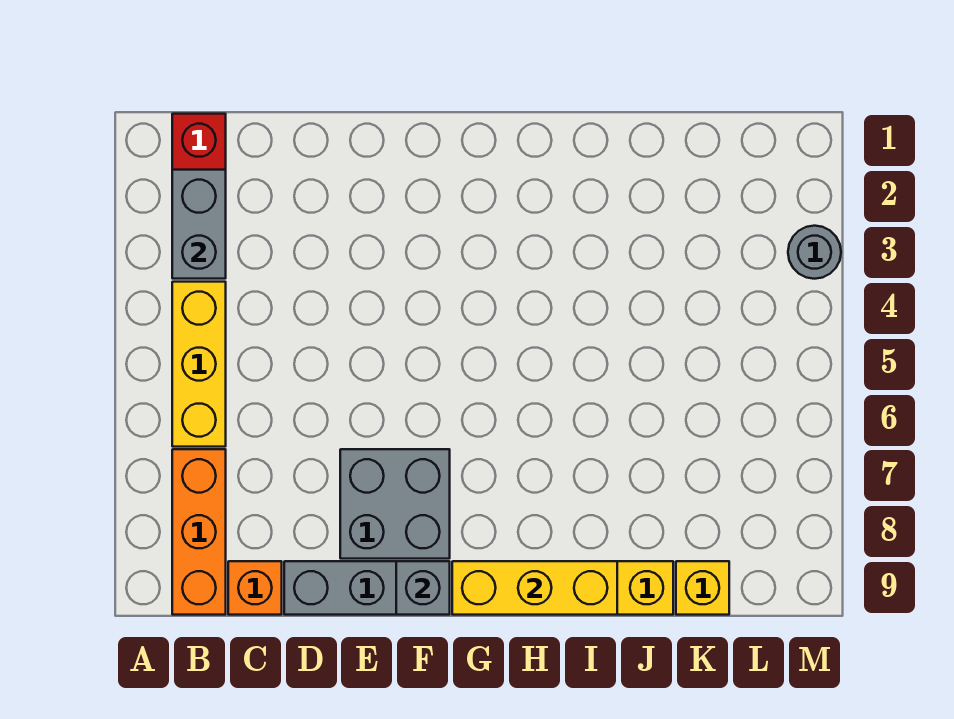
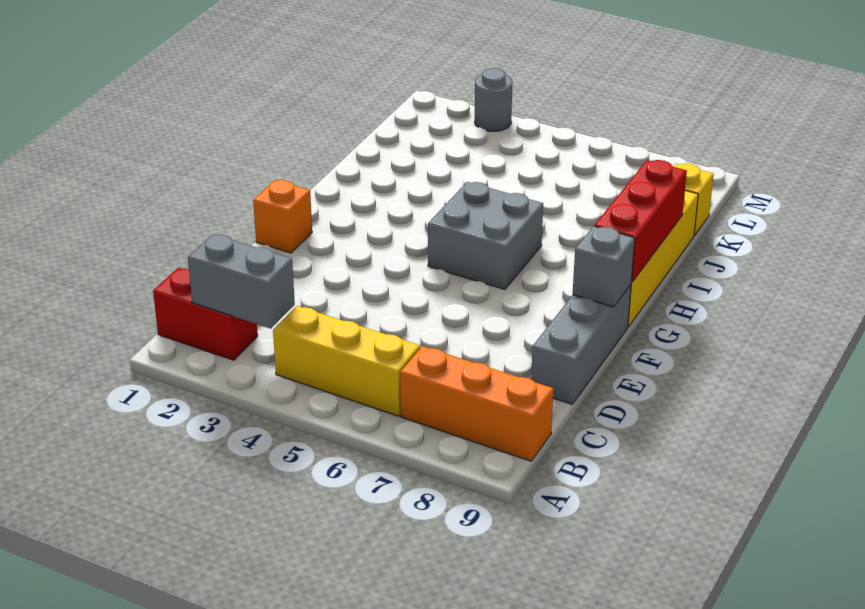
orange 1x1 brick [228,561,282,615] -> orange 1x1 brick moved to [253,180,312,253]
grey 2x2 brick [340,449,450,559] -> grey 2x2 brick moved to [428,182,543,289]
yellow 1x3 brick [452,561,617,615] -> red 1x3 brick [594,160,687,282]

